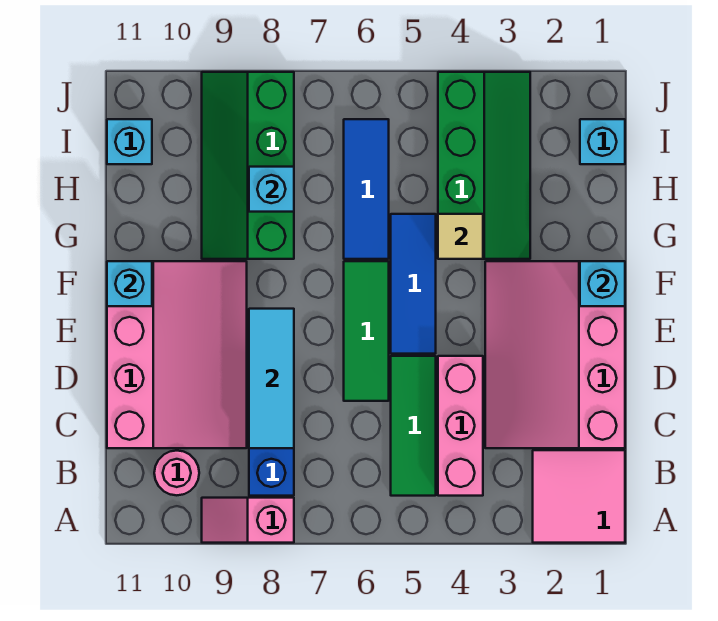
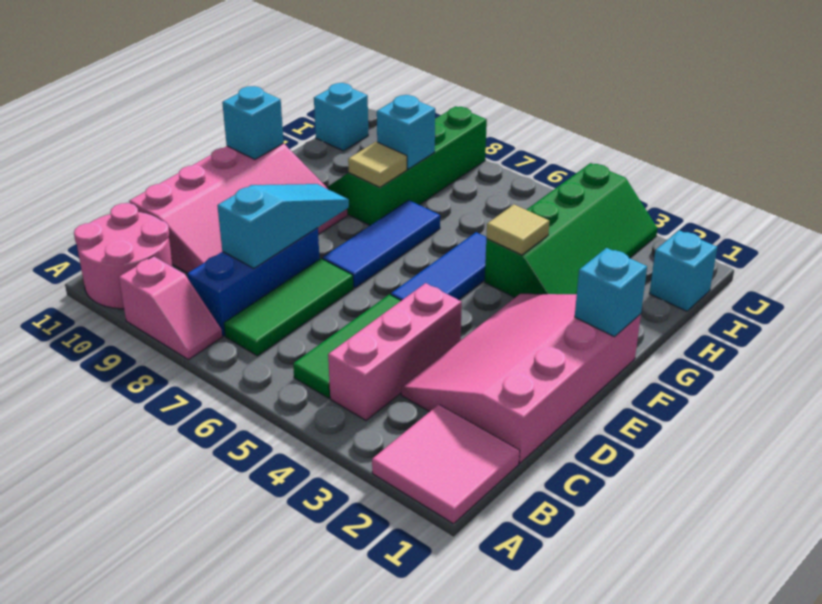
pink 1x2 slope [202,498,294,543] -> pink 1x2 slope turned to [119,256,222,360]
pink 1x1 round brick [154,451,199,495] -> pink 2x2 round brick [74,203,173,309]
cyan 1x3 tile [249,309,294,448] -> cyan 1x3 slope [217,184,349,268]
green 1x3 tile [344,261,389,401] -> green 1x3 tile moved to [224,259,353,356]
blue 1x3 tile [344,119,389,259] -> blue 1x3 tile moved to [323,200,440,288]
none -> tan 1x1 tile [348,142,407,188]

